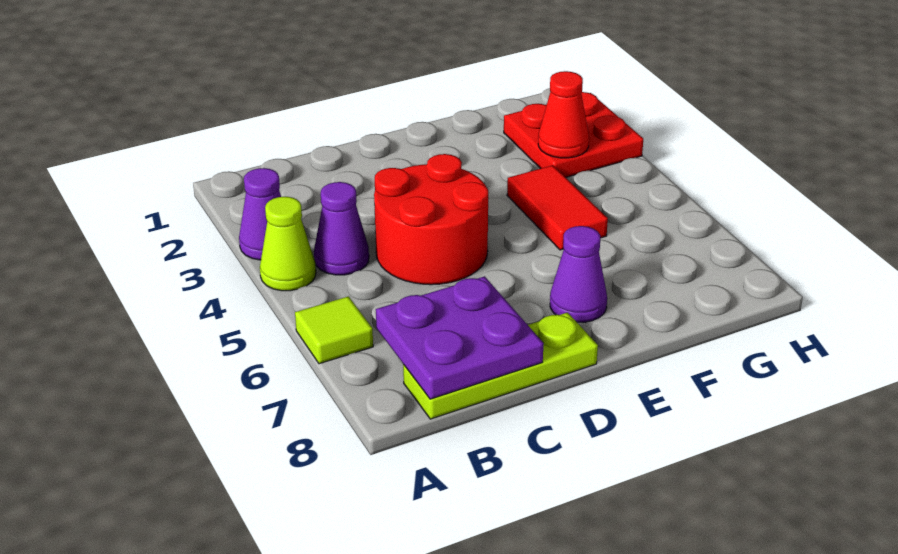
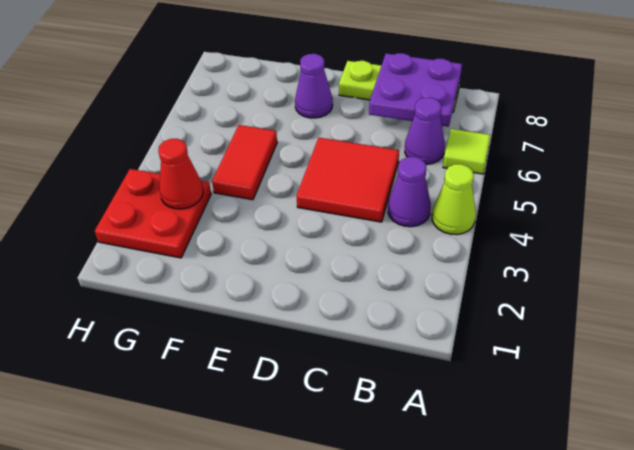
purple 1x1 cone [239,168,281,260] -> purple 1x1 cone moved to [405,98,445,164]
red 2x2 round brick [374,154,488,285] -> red 2x2 tile [296,138,399,222]

